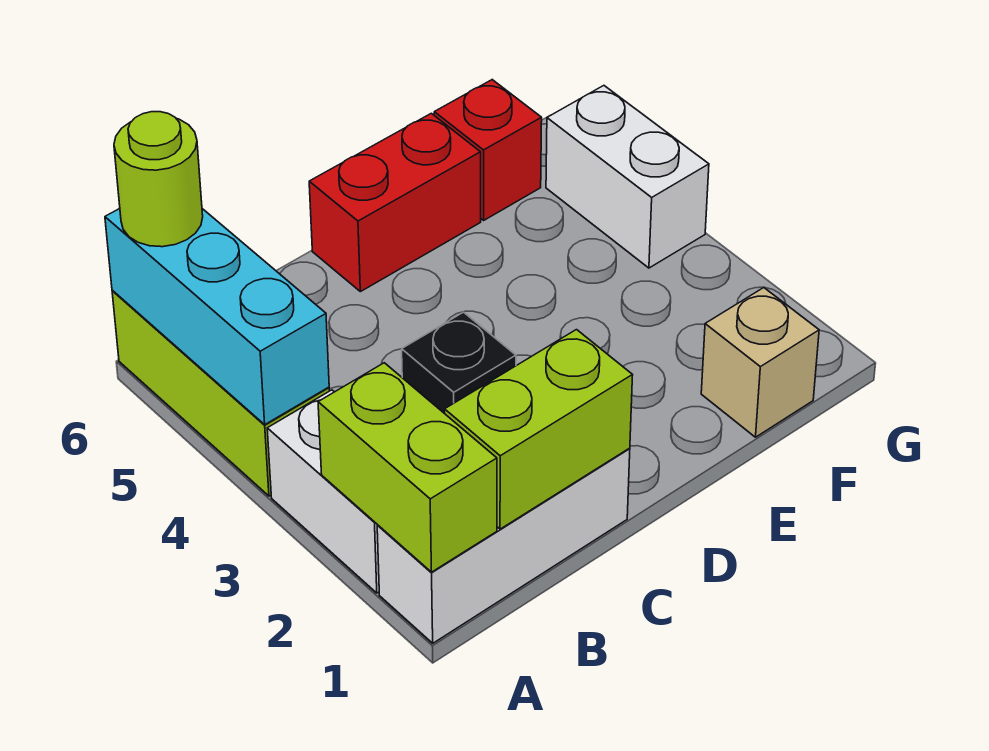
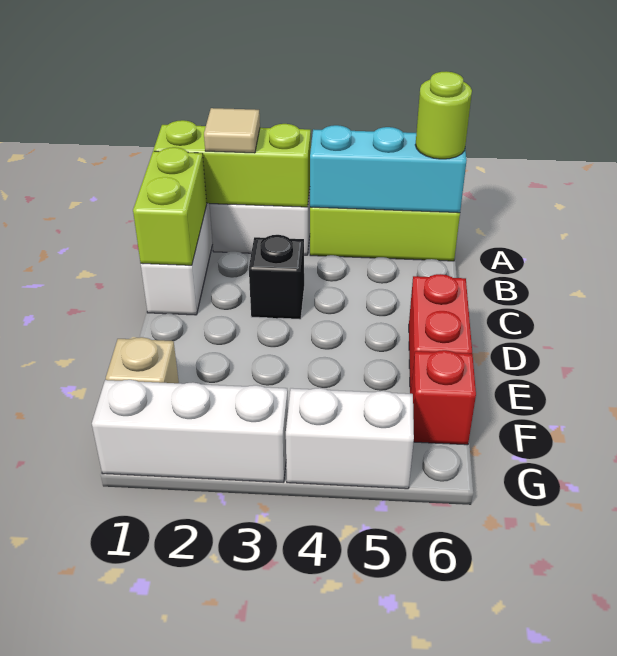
lime 1x2 brick [318,363,497,572] -> lime 1x3 brick [153,120,311,207]
none -> tan 1x1 tile [204,108,260,153]
none -> white 1x3 brick [92,380,288,483]

